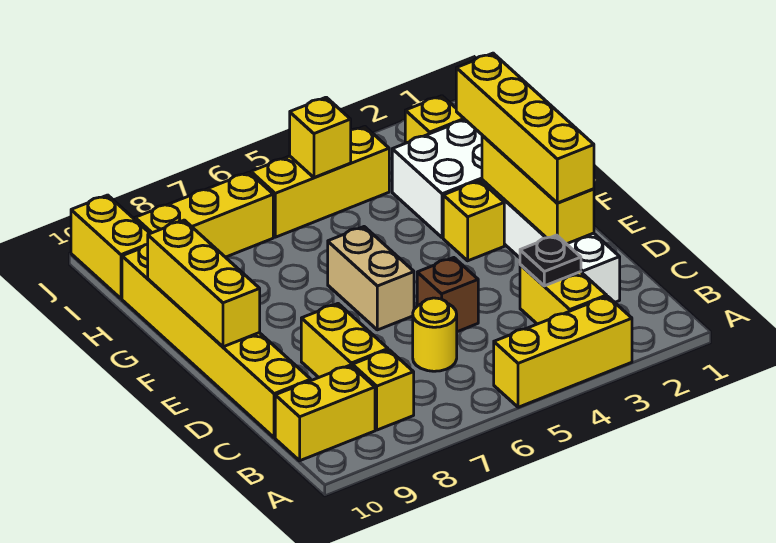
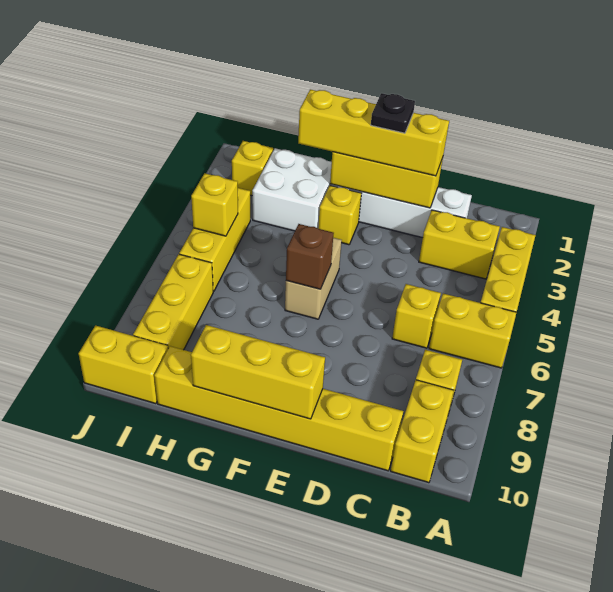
black 1x1 plate [520,235,581,286] -> black 1x1 plate moved to [371,93,415,133]
yellow 1x1 round brick [413,298,457,371] -> yellow 1x1 brick [392,284,441,348]
yellow 1x2 brick [301,304,388,377] -> yellow 1x2 brick moved to [429,294,517,368]
brown 1x1 brick [417,258,478,332] -> brown 1x1 brick moved to [286,224,334,289]
tan 1x2 brick [328,227,414,330] -> tan 1x2 brick turned to [285,238,342,319]

